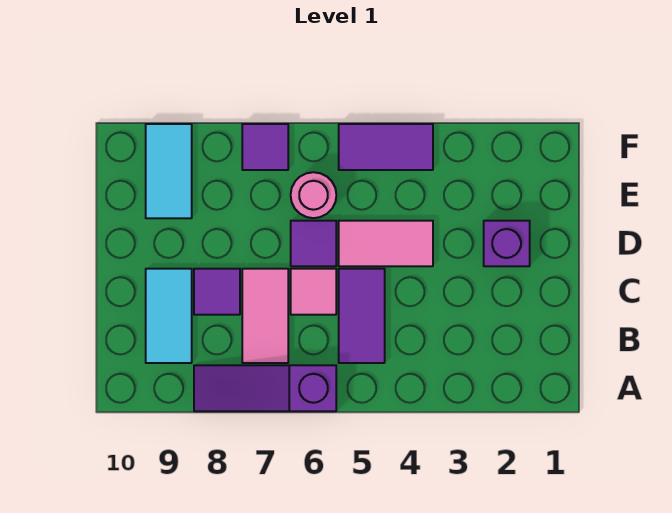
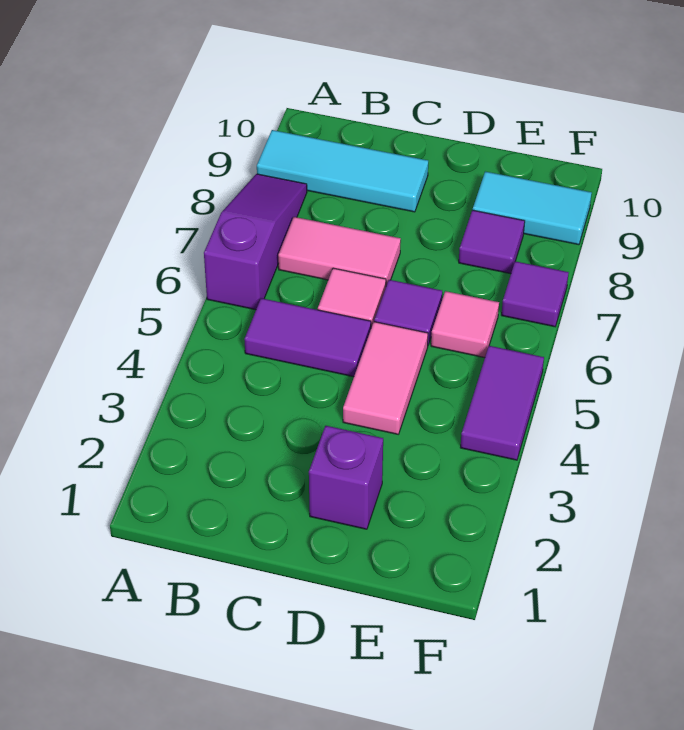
cyan 1x2 tile [146,269,192,363] -> cyan 1x3 tile [257,130,428,212]
purple 1x1 tile [194,269,240,315] -> purple 1x1 tile moved to [459,210,525,274]
pink 1x1 round brick [291,172,336,218] -> pink 1x1 tile [431,291,499,358]

